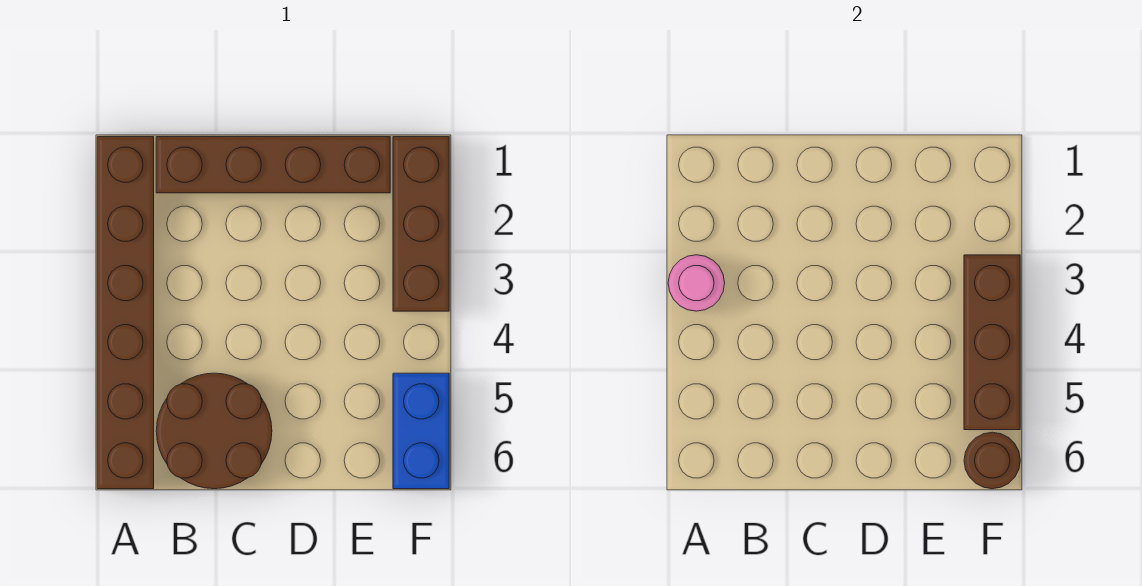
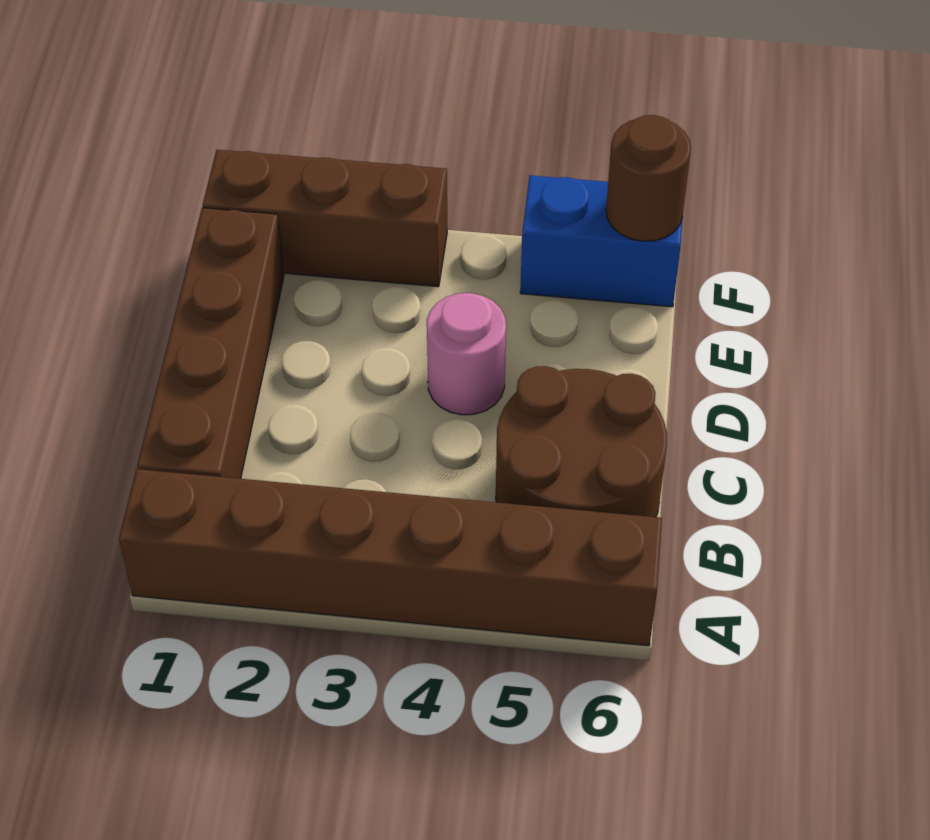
pink 1x1 round brick [668,255,725,311] -> pink 1x1 round brick moved to [427,293,506,415]
brown 1x3 brick [964,255,1020,430] -> none

